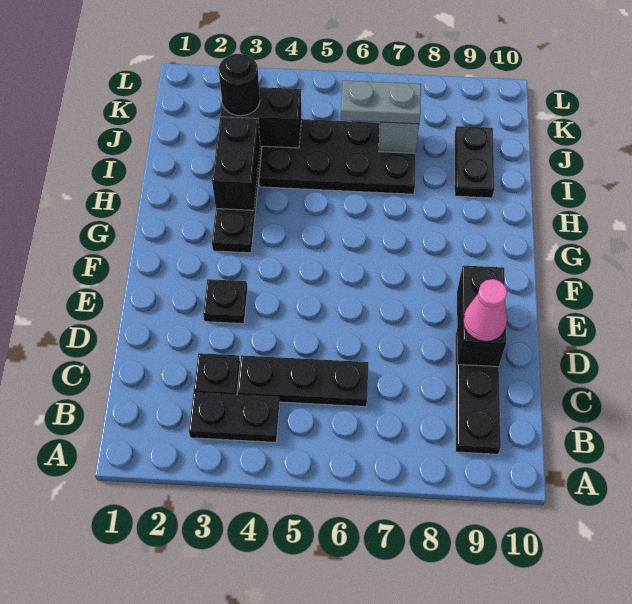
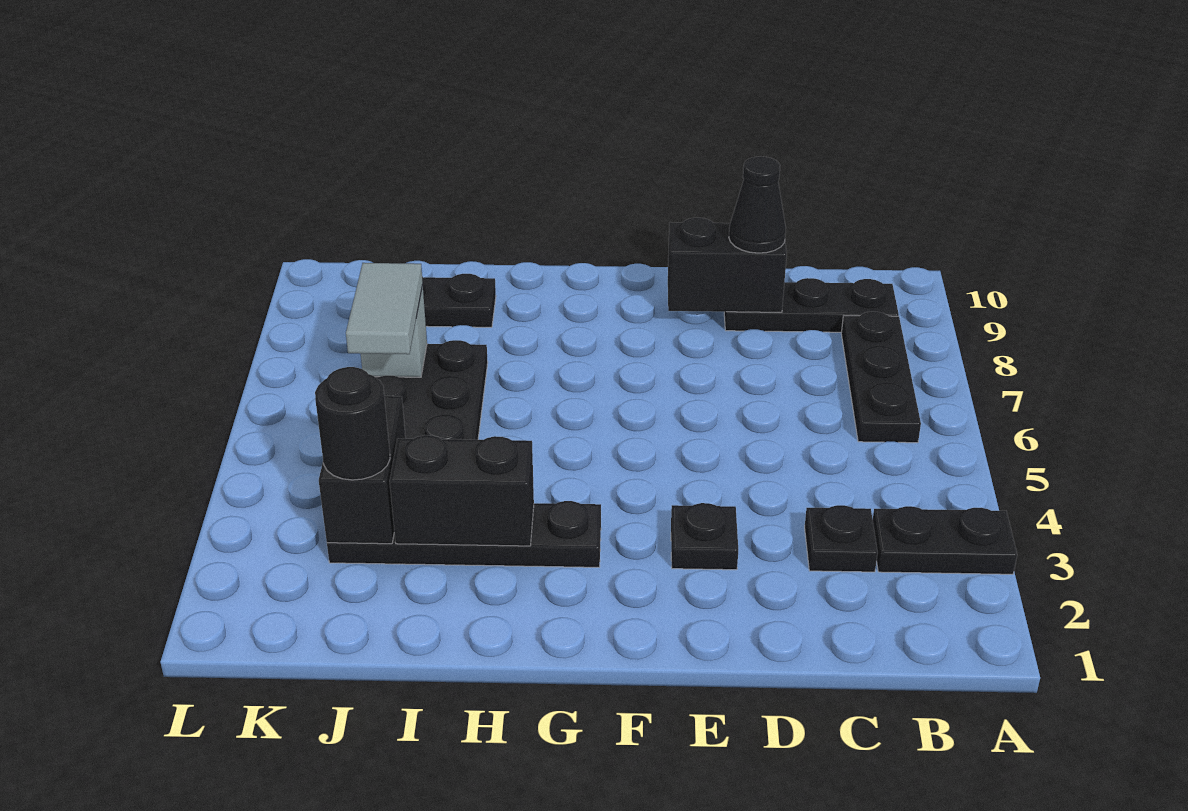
black 1x2 plate [189,392,279,442] -> black 1x2 plate turned to [873,506,1017,574]
black 1x3 plate [237,355,368,407] -> black 1x3 plate moved to [841,312,921,443]
pink 1x1 cone [463,279,507,341] -> black 1x1 cone [729,157,786,253]
grey 1x2 plate [341,80,421,124] -> grey 1x2 tile [346,263,423,354]

